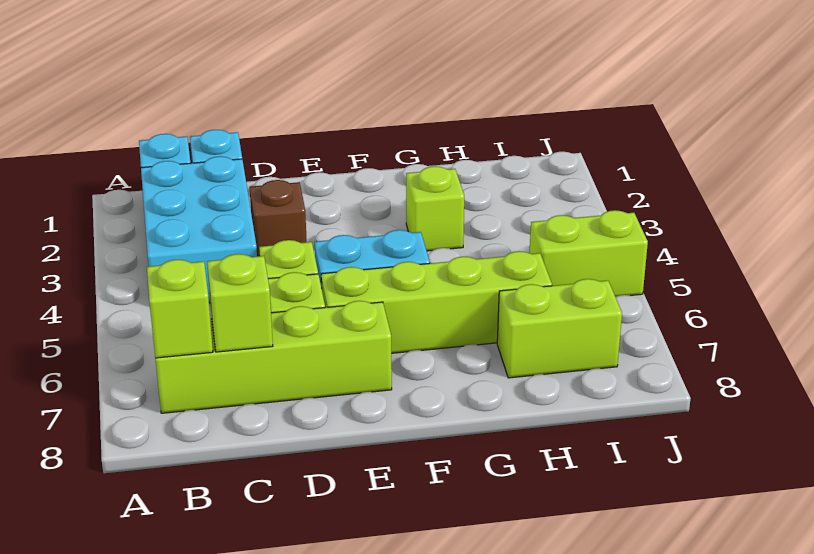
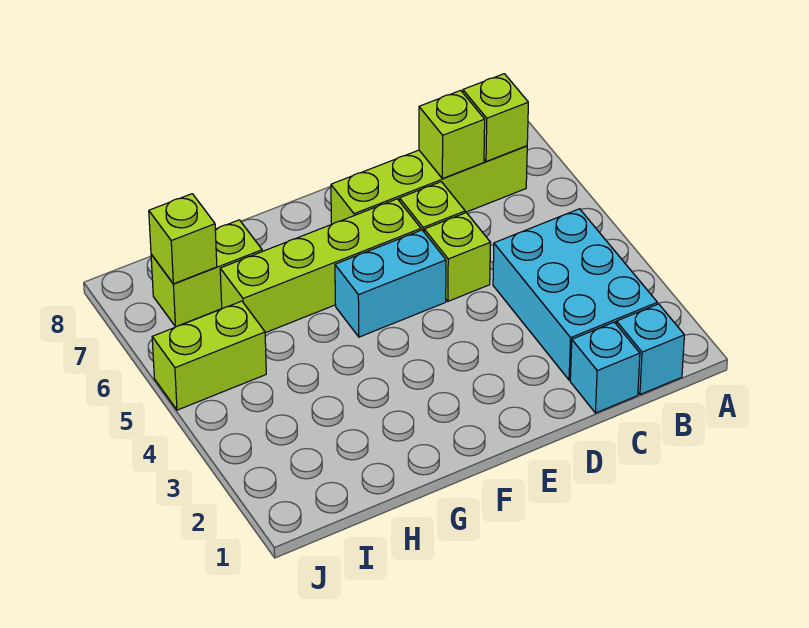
brown 1x1 brick [250,180,307,257] -> none
lime 1x1 brick [406,166,464,251] -> lime 1x1 brick moved to [149,194,217,284]

